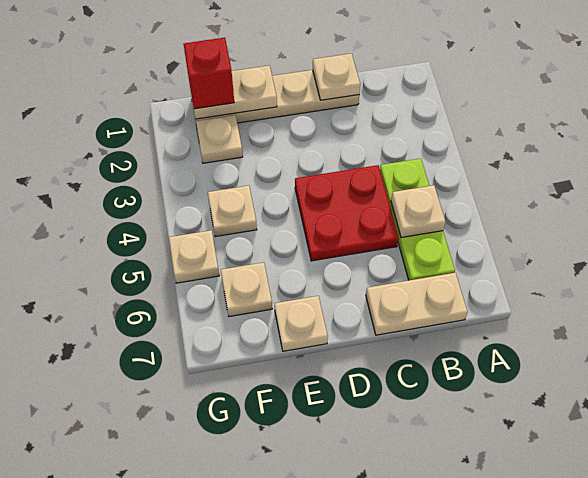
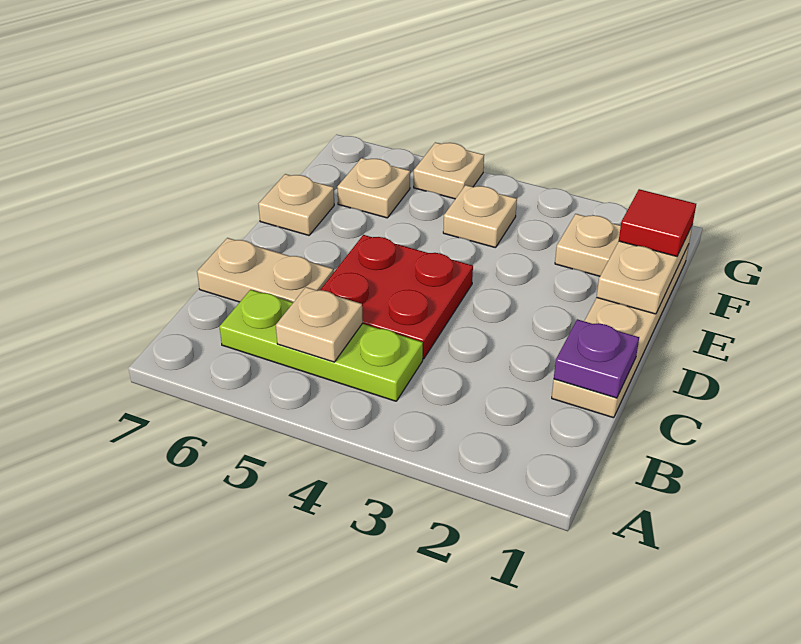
tan 1x2 plate [366,273,467,335] -> tan 1x2 plate turned to [197,238,334,302]
tan 1x1 plate [313,53,360,100] -> purple 1x1 plate [554,319,639,398]
red 1x1 brick [184,38,234,109] -> red 1x1 tile [619,189,696,256]

